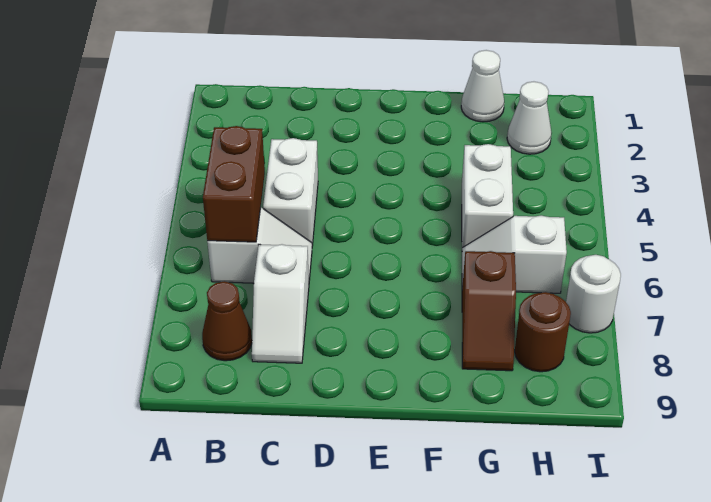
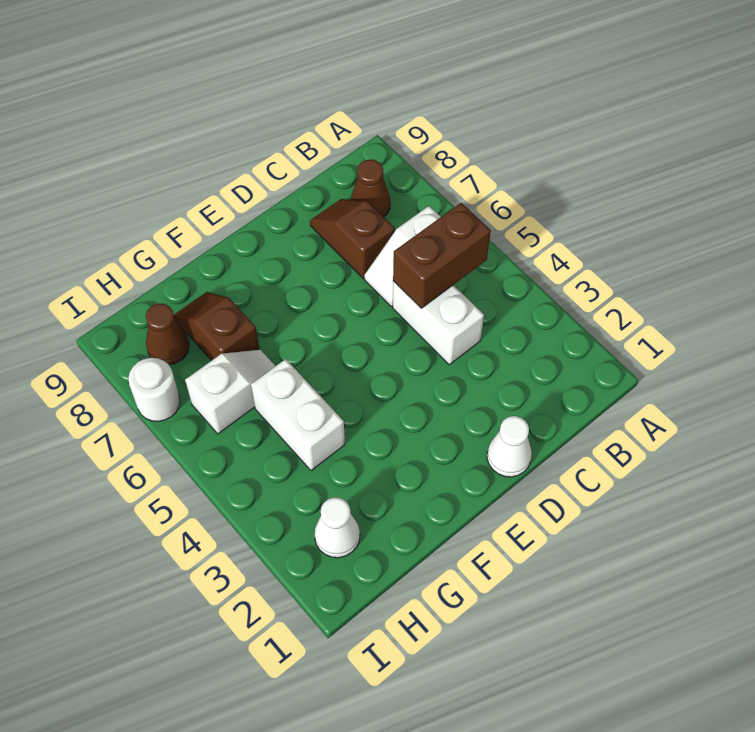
brown 1x2 brick [203,126,265,242] -> brown 1x2 brick turned to [393,203,491,308]
white 1x2 slope [252,244,309,363] -> brown 1x2 slope [310,199,395,278]
white 1x1 cone [461,50,504,122] -> white 1x1 cone moved to [487,416,532,477]
brown 1x1 round brick [515,292,571,372] -> brown 1x1 cone [146,304,189,365]

